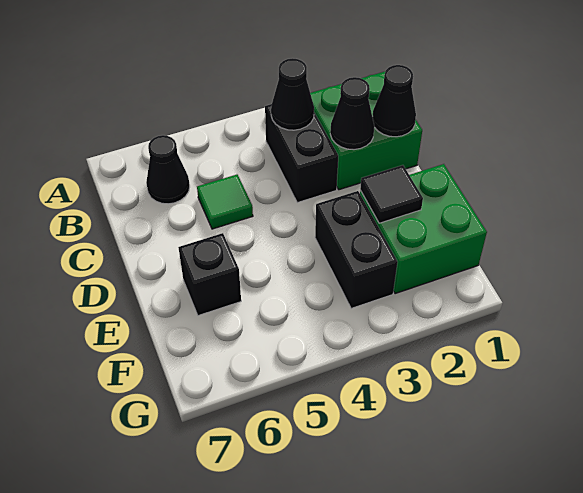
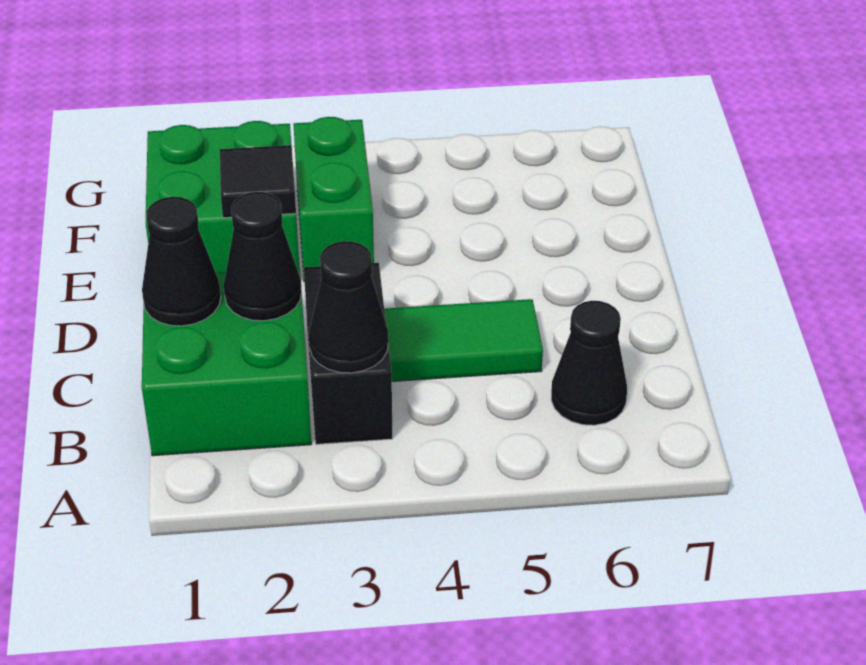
green 1x1 tile [197,175,253,229] -> green 1x2 tile [384,299,543,381]
black 1x2 brick [315,191,398,309] -> green 1x2 brick [294,117,374,282]
black 1x1 brick [178,233,241,316] -> none

